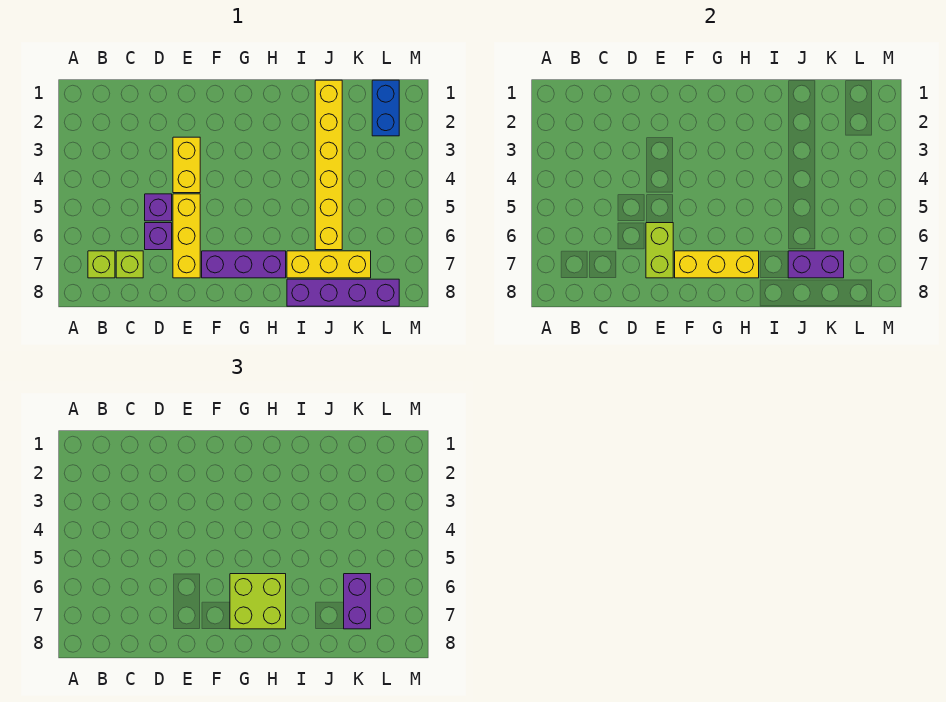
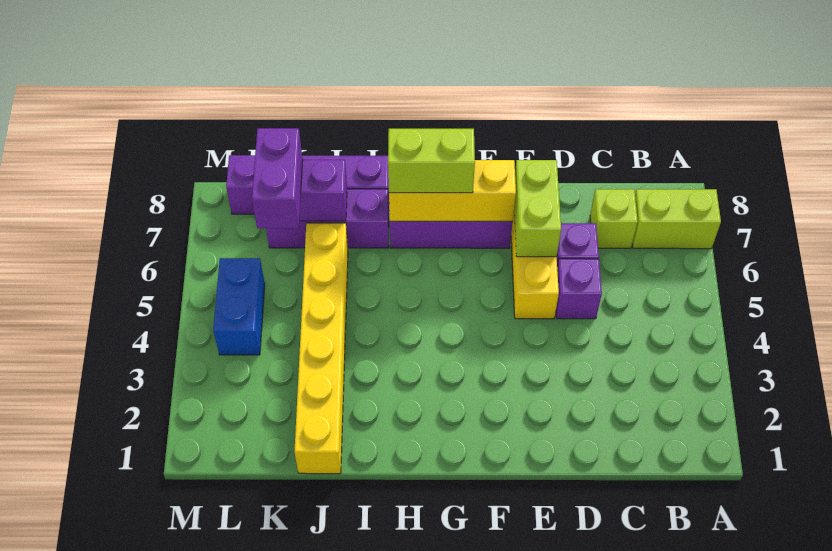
lime 1x1 brick [88,251,115,278] -> lime 1x2 brick [632,189,721,249]
yellow 1x2 brick [173,137,200,193] -> none
lime 2x2 brick [230,574,286,629] -> lime 1x2 brick [388,129,475,193]
yellow 1x3 brick [287,251,371,278] -> purple 1x3 brick [266,189,389,248]
blue 1x2 brick [372,80,399,136] -> blue 1x2 brick moved to [213,258,265,355]

